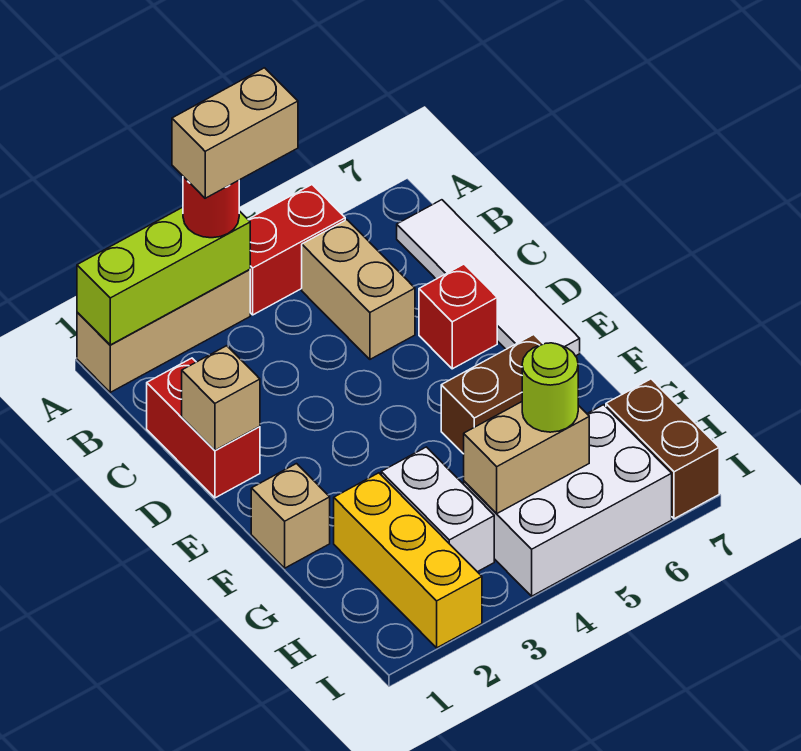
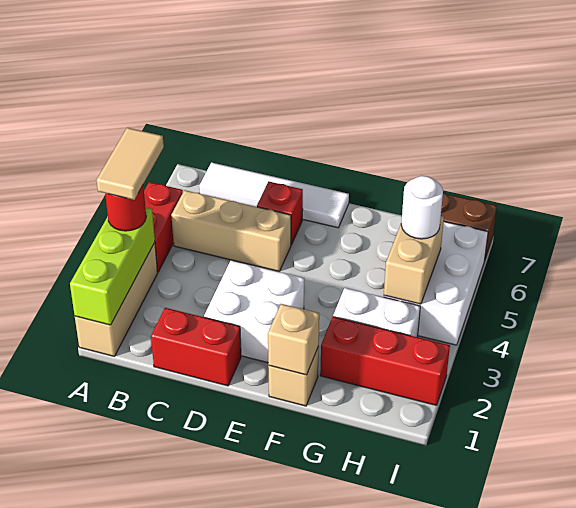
tan 1x2 brick [172,68,298,198] -> tan 1x2 tile [97,128,164,200]
tan 1x2 brick [302,220,415,359] -> tan 1x3 brick [171,190,291,271]
tan 1x1 brick [182,346,260,450] -> tan 1x1 brick moved to [268,304,319,375]
none -> white 2x2 brick [204,260,304,363]
brown 1x2 brick [441,335,543,454] -> none
yellow 1x3 brick [334,473,482,648] -> red 1x3 brick [320,317,450,405]
lime 1x1 round brick [522,343,578,432] -> white 1x1 round brick [401,176,443,239]

